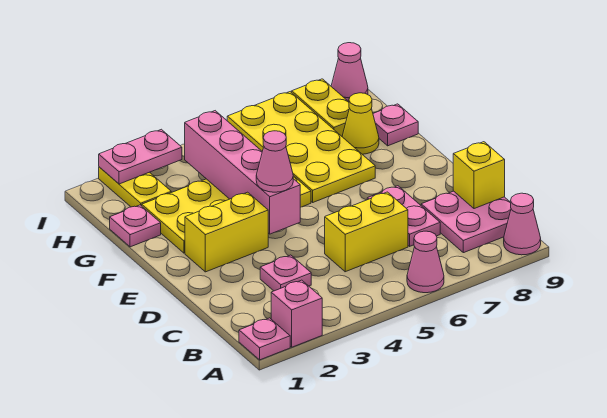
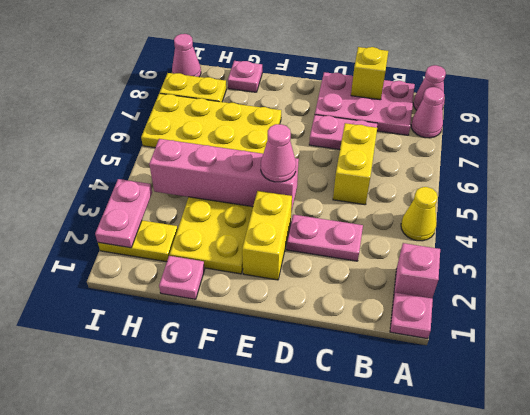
pink 1x1 cone [407,231,444,293] -> pink 1x1 cone moved to [411,87,444,138]
pink 2x2 plate [421,191,511,253] -> pink 2x3 plate [315,72,415,135]
pink 1x1 plate [260,255,311,291] -> pink 1x2 plate [287,215,363,261]
yellow 1x1 cone [342,93,379,154] -> yellow 1x1 cone moved to [401,187,438,241]

